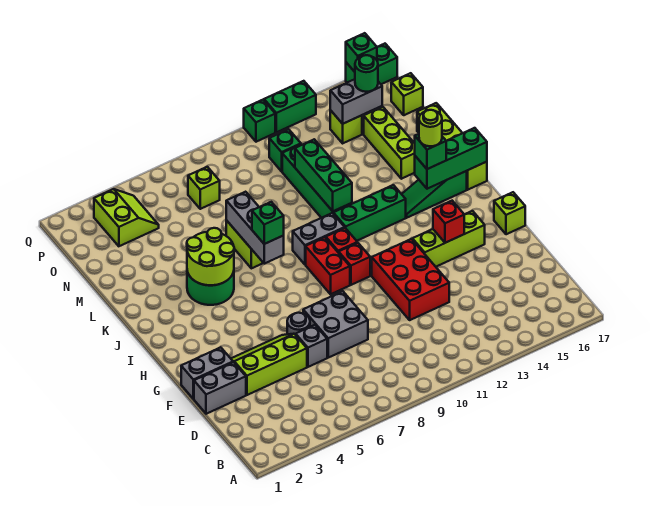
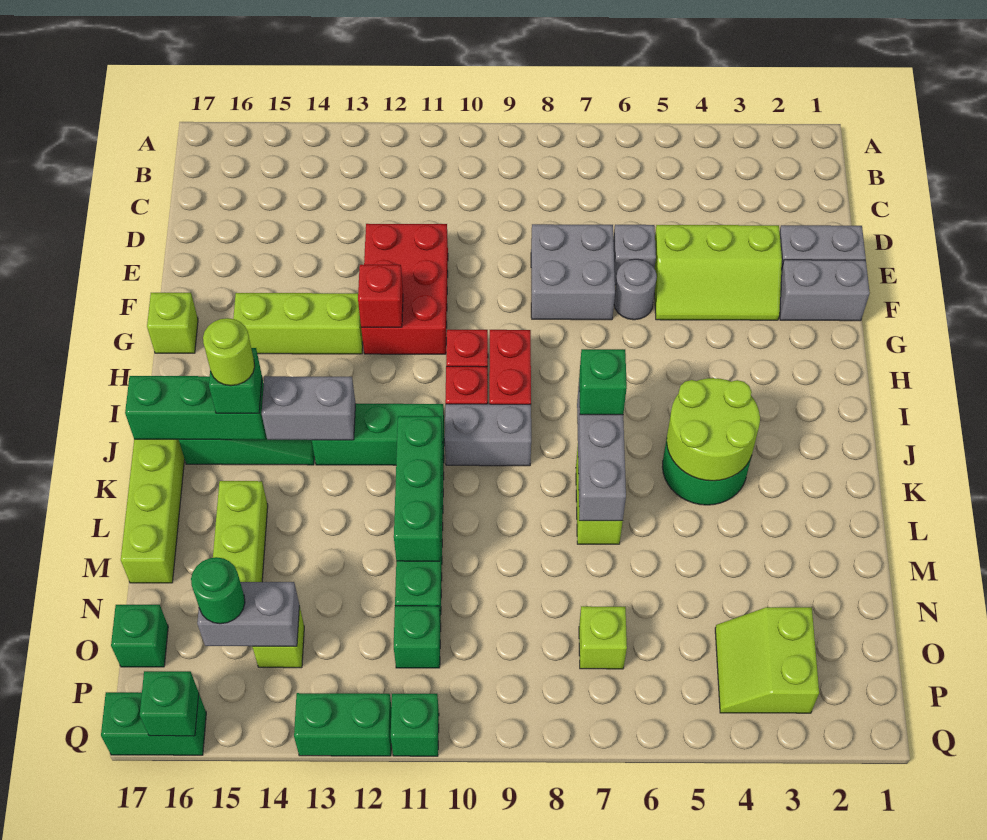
red 1x1 brick [433,201,464,243] -> red 1x1 brick moved to [358,265,403,328]
none -> grey 1x2 brick [262,376,356,440]
lime 1x1 brick [391,73,423,115] -> green 1x1 brick [111,605,168,667]

